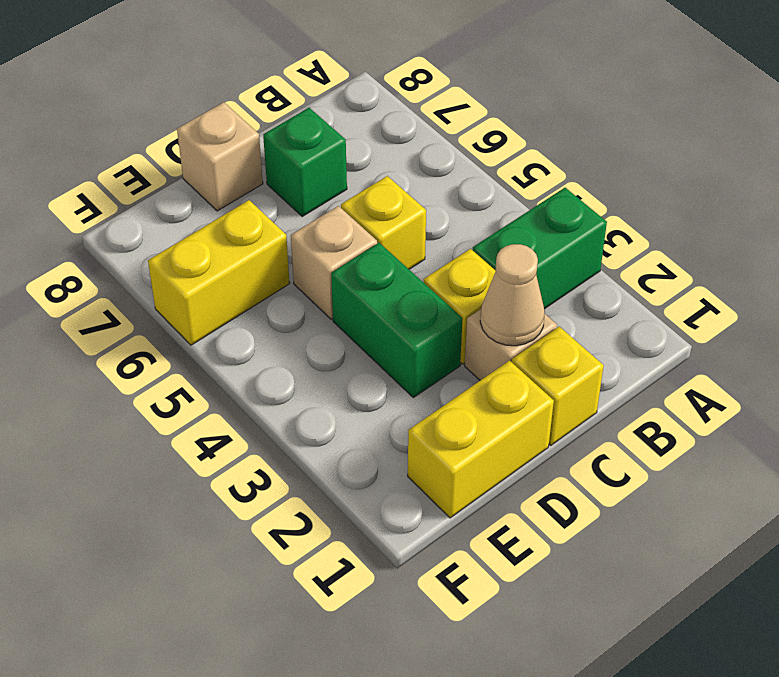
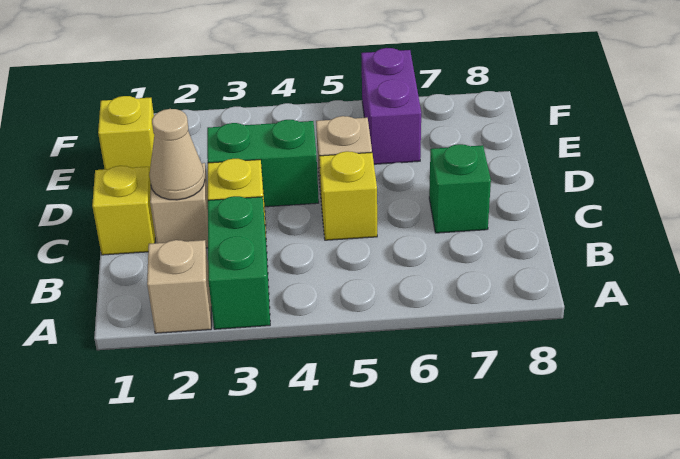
yellow 1x2 brick [408,360,554,518] -> yellow 1x1 brick [98,96,154,172]
tan 1x1 brick [177,102,263,211] -> tan 1x1 brick moved to [147,240,211,333]
yellow 1x2 brick [148,200,290,345] -> purple 1x2 brick [361,48,421,164]

